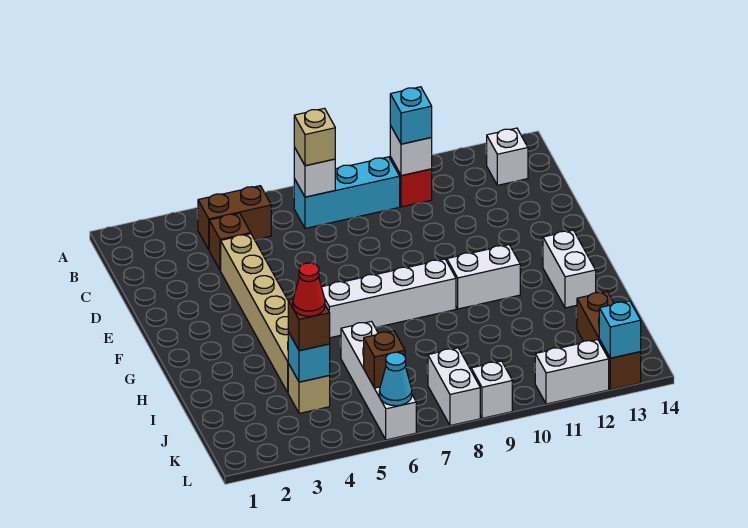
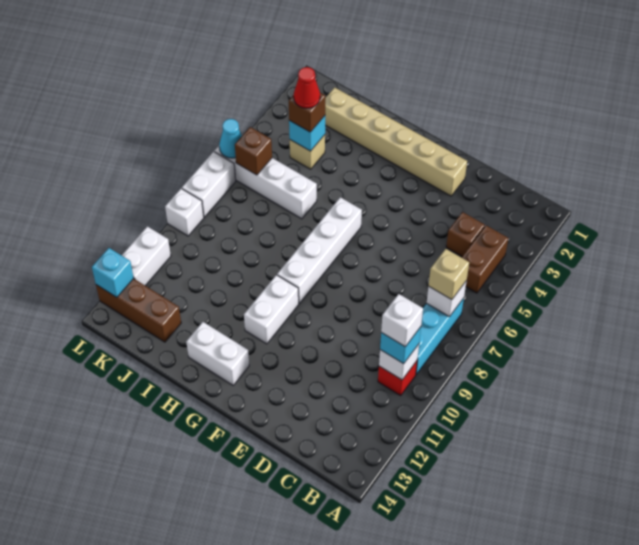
white 1x1 brick [487,128,528,185] -> white 1x1 brick moved to [381,294,423,347]
tan 1x6 brick [221,234,289,392] -> tan 1x6 brick moved to [325,87,467,196]
white 1x2 brick [428,348,480,426] -> white 1x2 brick turned to [182,152,236,217]

